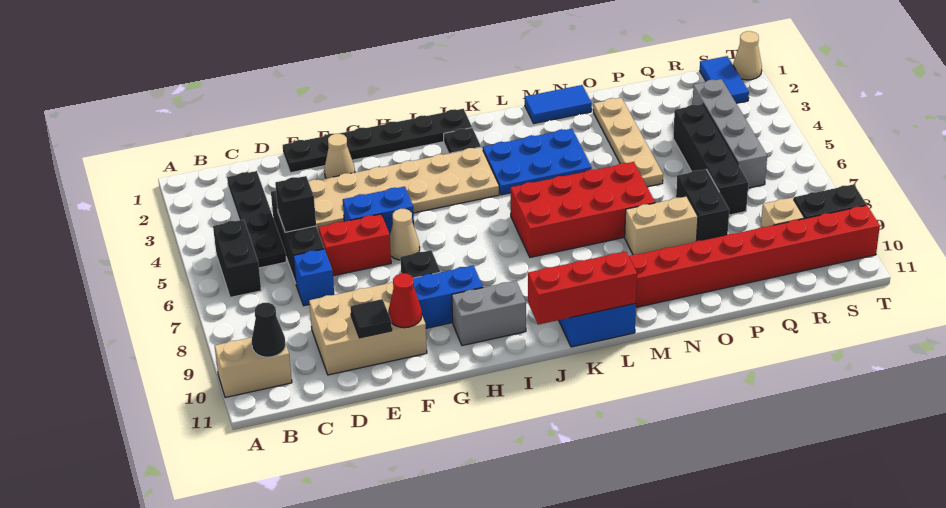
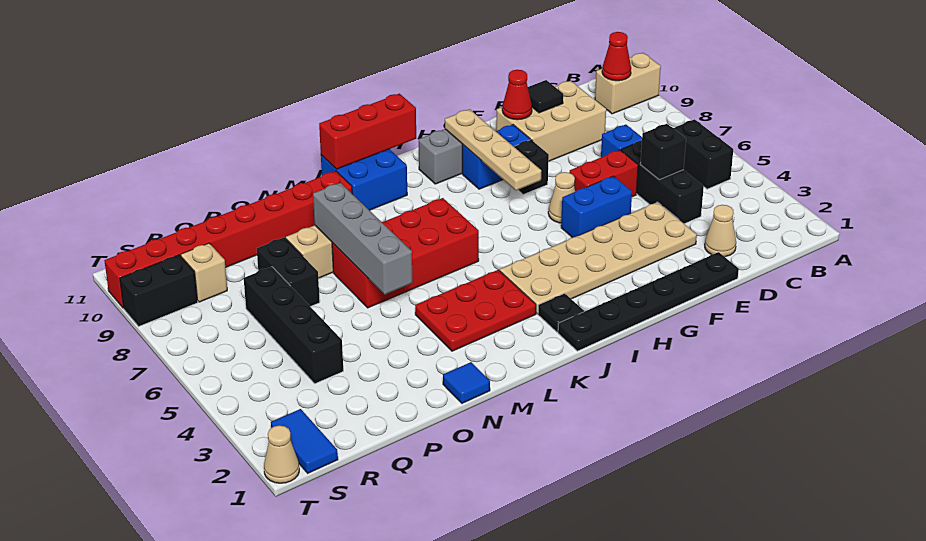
black 1x1 cone [252,303,286,357] -> red 1x1 cone [602,32,631,81]
black 1x4 plate [227,171,286,268] -> none
tan 1x1 cone [324,134,355,178] -> tan 1x1 cone moved to [705,205,736,257]
blue 2x3 plate [483,129,592,195] -> red 2x3 plate [415,270,536,351]
blue 1x2 tile [525,85,592,123] -> blue 1x1 tile [443,362,490,403]
tan 1x4 plate [593,98,663,187] -> tan 1x4 plate moved to [445,109,541,190]
grey 1x4 brick [692,79,767,188] -> grey 1x4 brick moved to [313,183,413,294]

